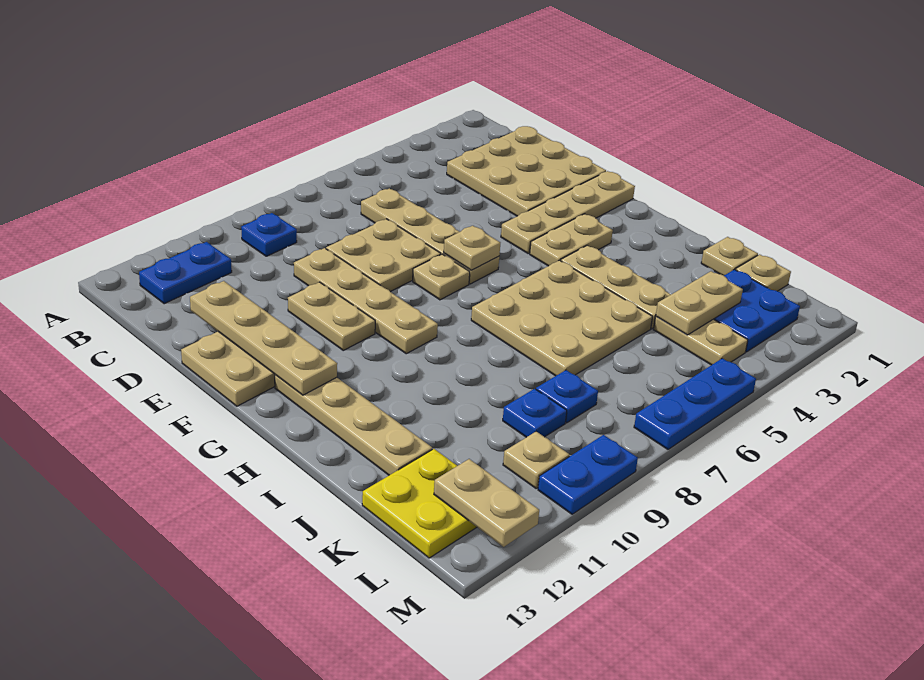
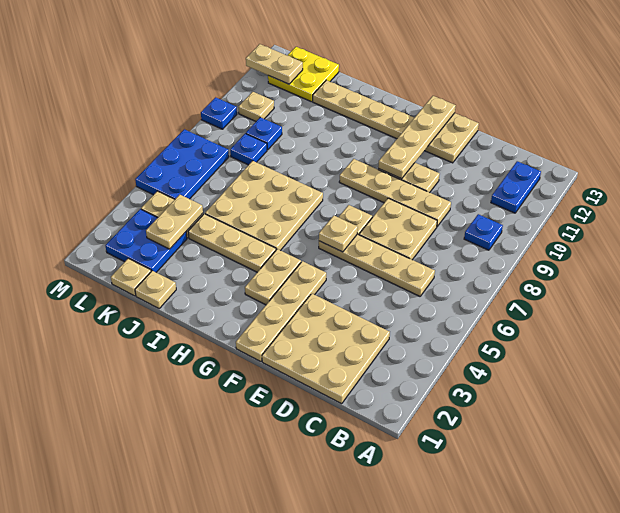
tan 1x4 plate [190,281,337,395] -> tan 1x4 plate turned to [378,96,456,179]
blue 1x3 plate [634,358,756,449] -> blue 2x3 plate [135,129,229,199]
blue 1x2 plate [538,435,638,514] -> blue 1x1 plate [201,97,237,129]

